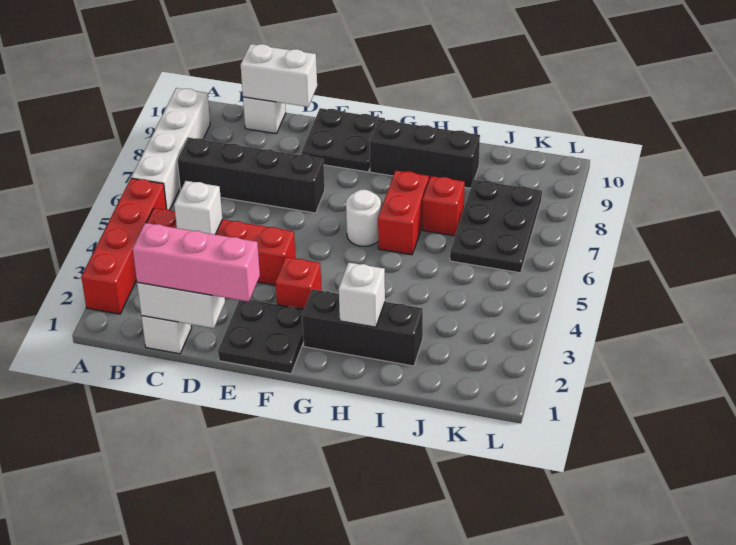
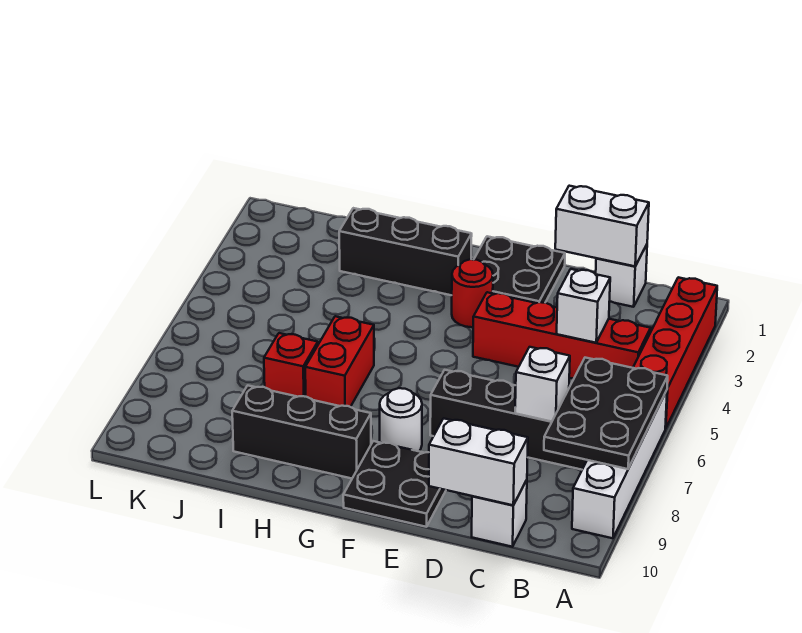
pink 1x3 brick [133,223,260,302] -> none
red 1x1 brick [276,257,322,309] -> red 1x1 round brick [452,259,493,327]
white 1x1 round brick [346,190,381,246] -> white 1x1 round brick moved to [380,388,422,451]
white 1x1 brick [339,262,385,327] -> white 1x1 brick moved to [515,347,570,422]
black 2x3 plate [450,180,542,273] -> black 2x3 plate moved to [544,358,668,469]

